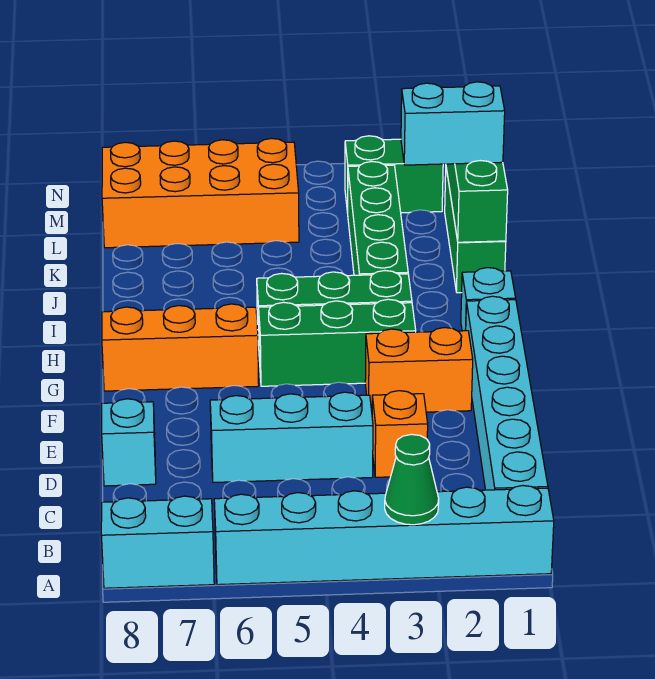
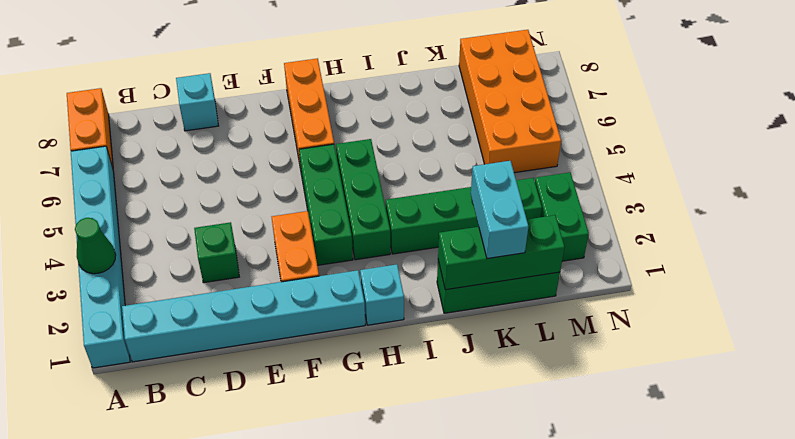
cyan 1x2 brick [101,496,214,588] -> orange 1x2 brick [67,88,113,167]
orange 1x1 brick [372,391,428,477] -> green 1x1 brick [194,222,239,283]
cyan 1x3 brick [210,392,373,482] -> none

